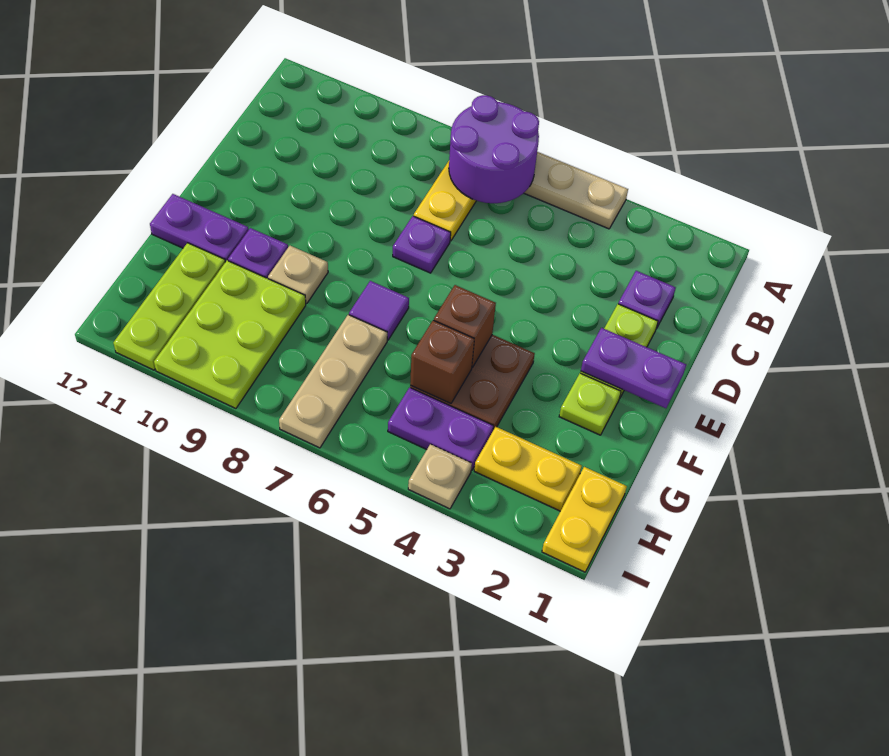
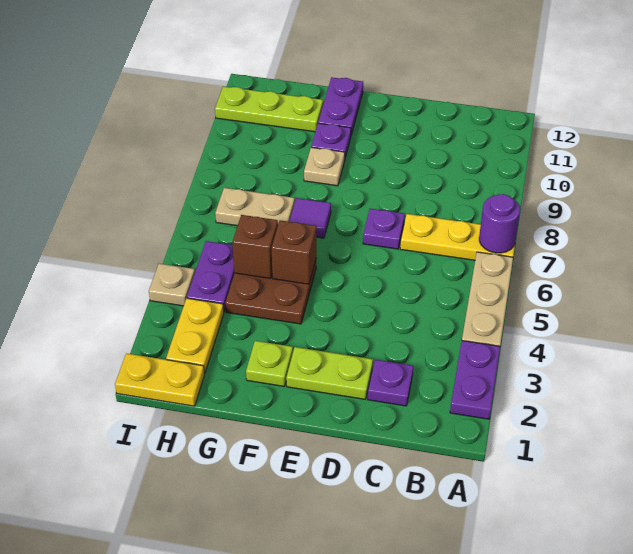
purple 2x2 round brick [449,95,539,203] -> purple 1x1 round brick [479,194,520,253]
purple 1x2 plate [581,328,686,408] -> purple 1x2 plate moved to [450,341,500,419]
tan 1x3 plate [279,315,387,448] -> tan 1x2 plate [215,188,295,226]
lime 2x3 plate [154,261,306,408] -> none

